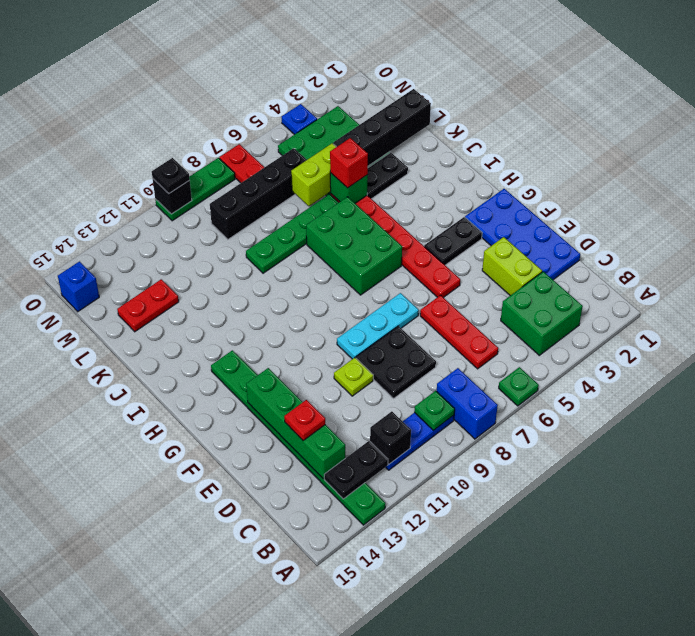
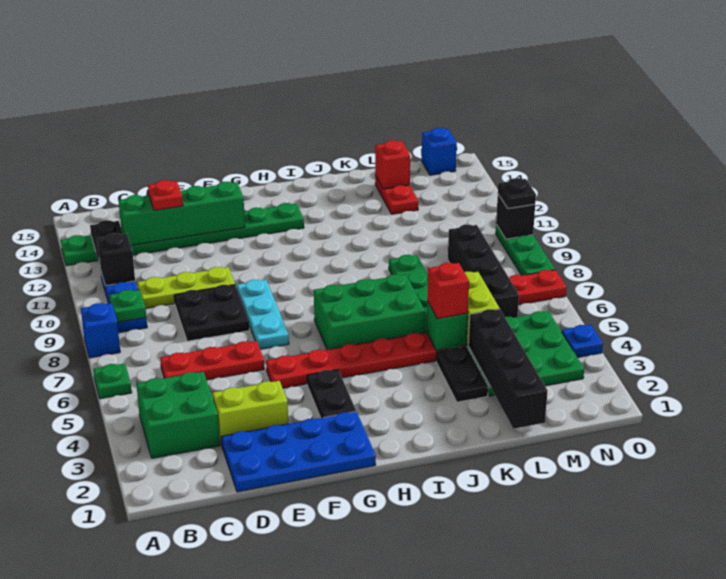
blue 1x2 brick [437,368,498,439] -> blue 1x1 brick [81,303,120,358]
lime 1x1 plate [334,358,373,396] -> lime 1x3 plate [137,267,235,308]
none -> red 1x1 brick [375,140,410,189]

